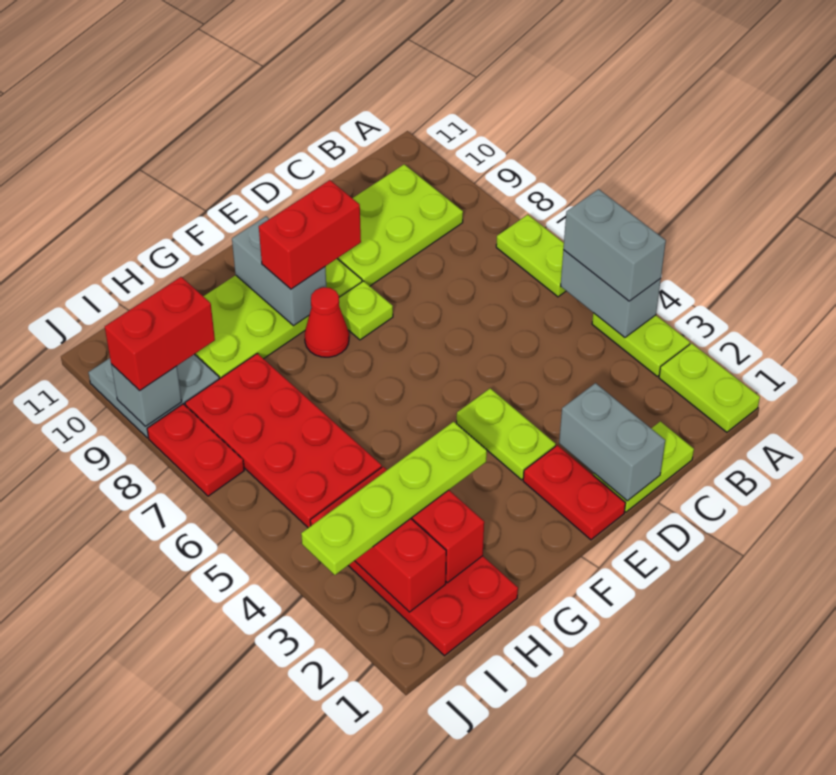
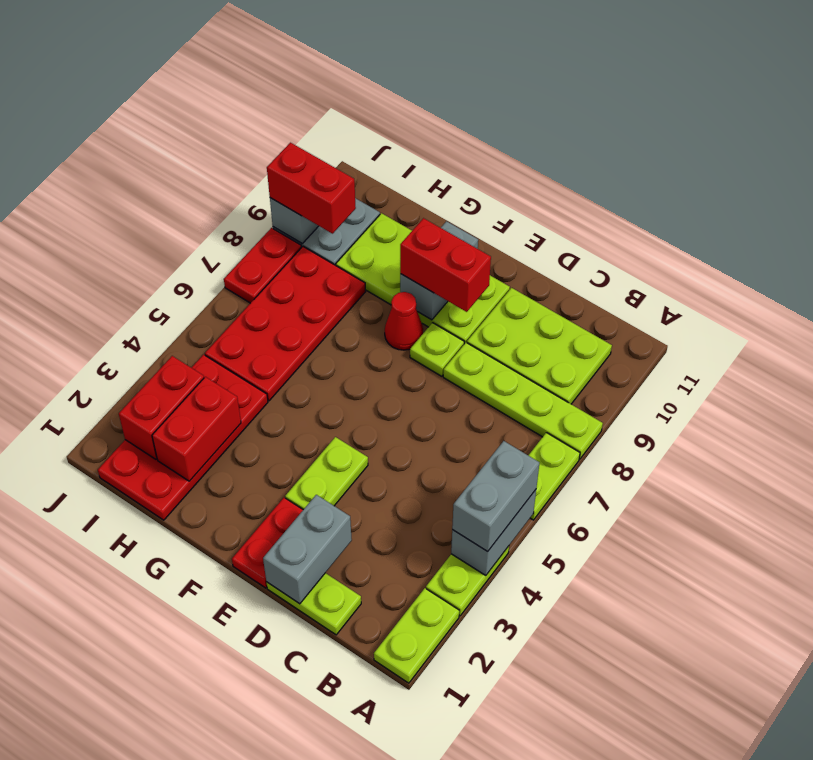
lime 1x4 plate [301,422,487,575] -> lime 1x4 plate moved to [443,343,603,459]

